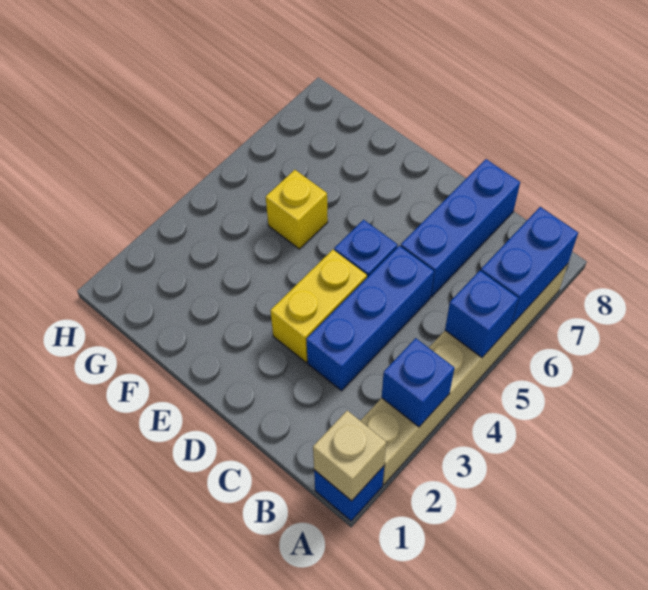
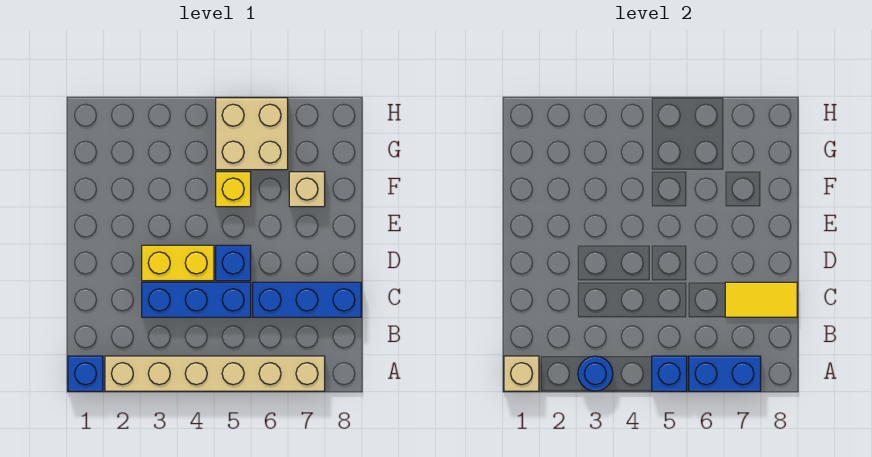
blue 1x1 brick [382,338,454,427] -> blue 1x1 round brick [578,356,613,391]
none -> yellow 1x2 tile [725,282,797,317]
none -> tan 1x1 brick [289,172,325,207]
none -> tan 2x2 brick [216,98,288,170]

